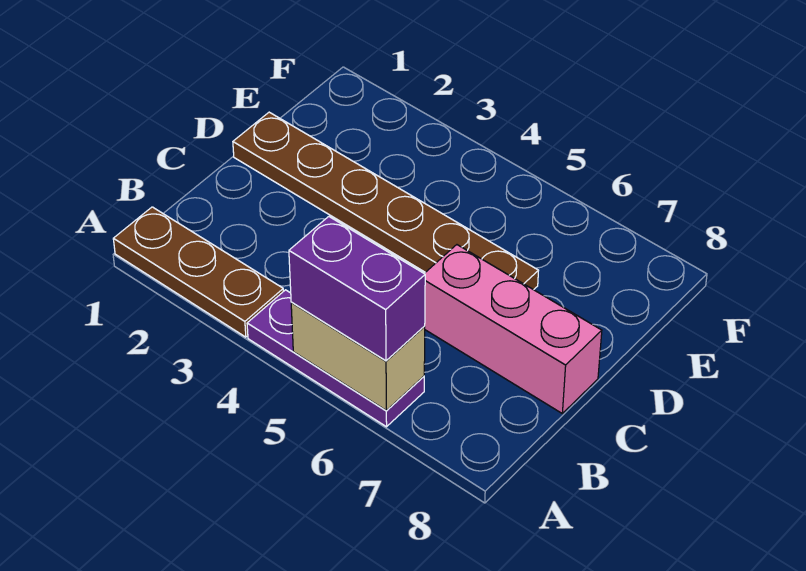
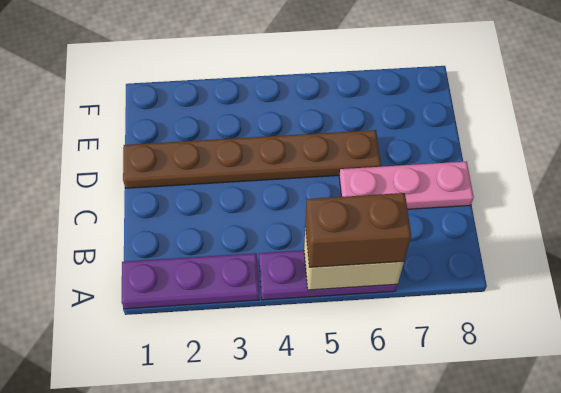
brown 1x3 plate [113,207,283,337] -> purple 1x3 plate [122,253,259,309]
purple 1x2 brick [289,217,425,361] -> brown 1x2 brick [305,193,411,267]
pink 1x3 brick [424,245,602,413] -> pink 1x3 plate [339,161,474,209]

